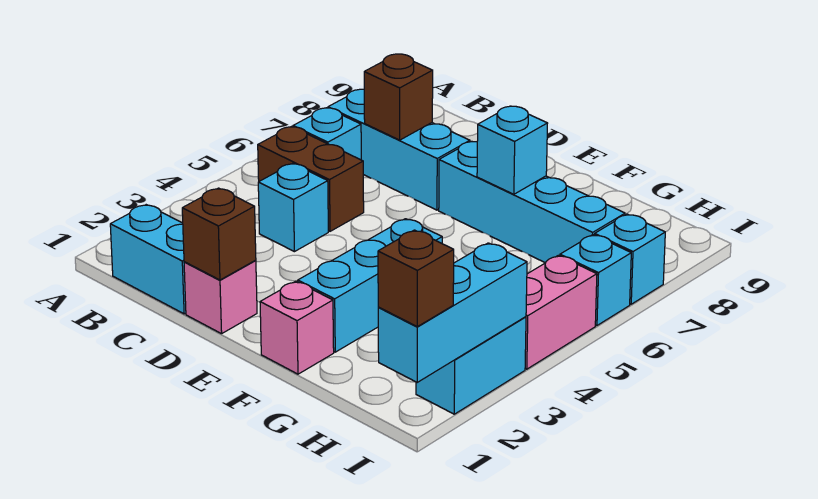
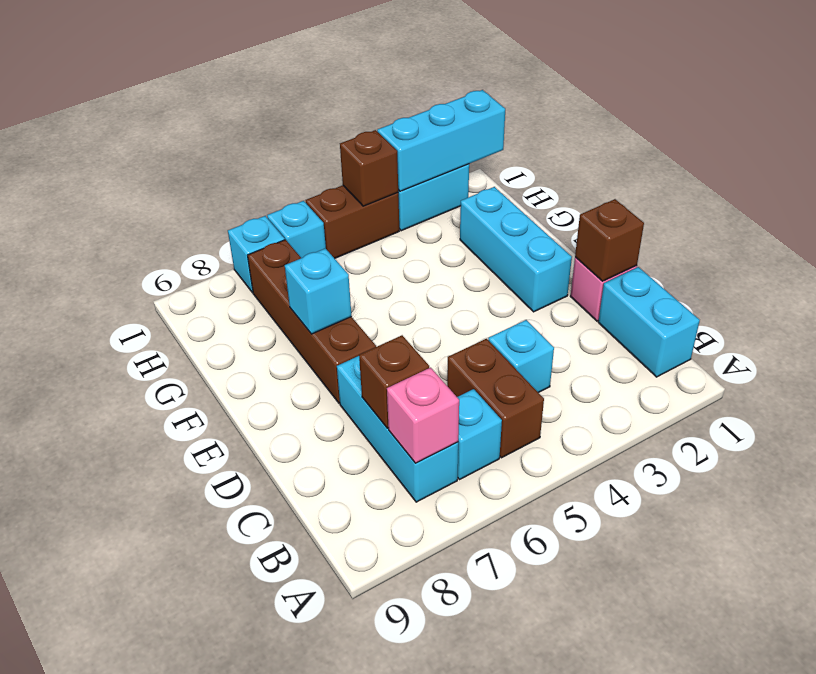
cyan 1x4 brick [439,141,625,263] -> brown 1x4 brick [248,240,376,403]
pink 1x1 brick [260,281,334,374] -> pink 1x1 brick moved to [387,368,459,463]
cyan 1x3 brick [298,219,442,352] -> cyan 1x3 brick turned to [460,187,572,312]
brown 1x1 brick [378,230,454,327] -> brown 1x1 brick moved to [340,130,398,206]
pink 1x2 brick [525,255,597,369] -> brown 1x2 brick [306,185,399,259]

